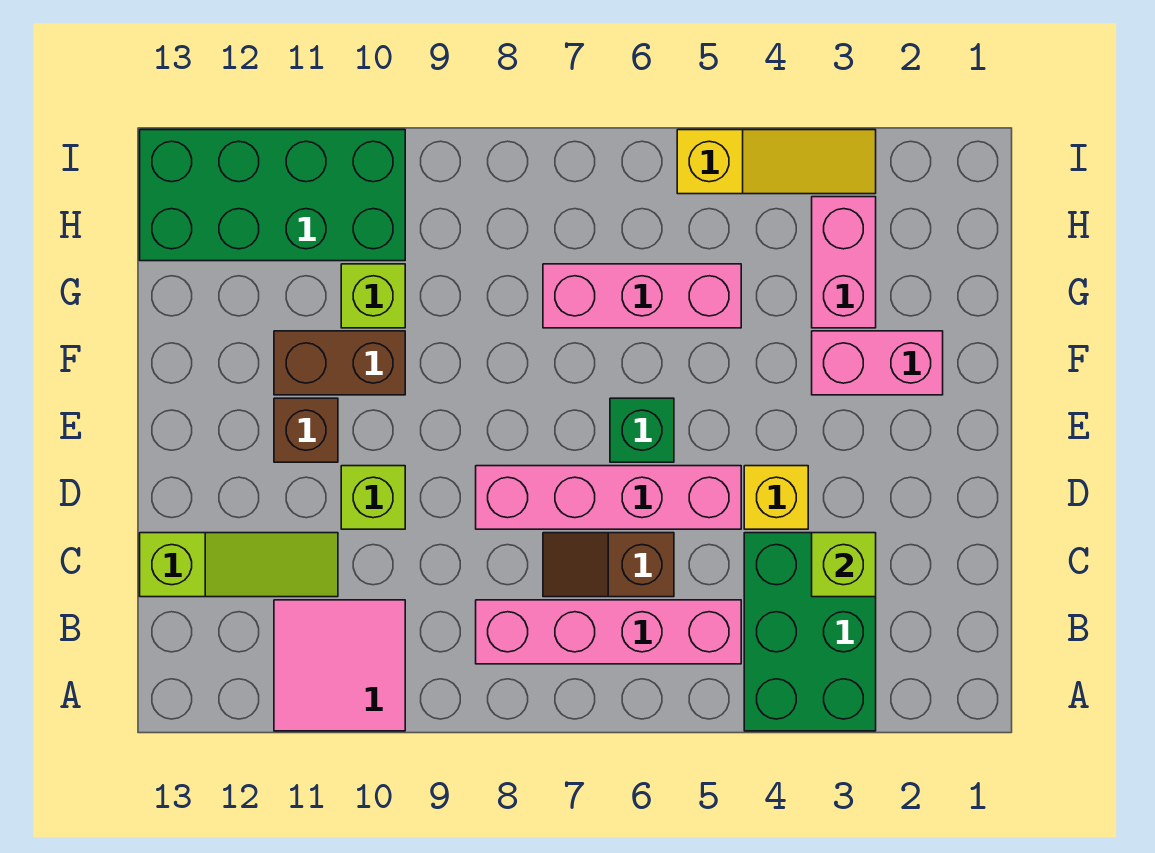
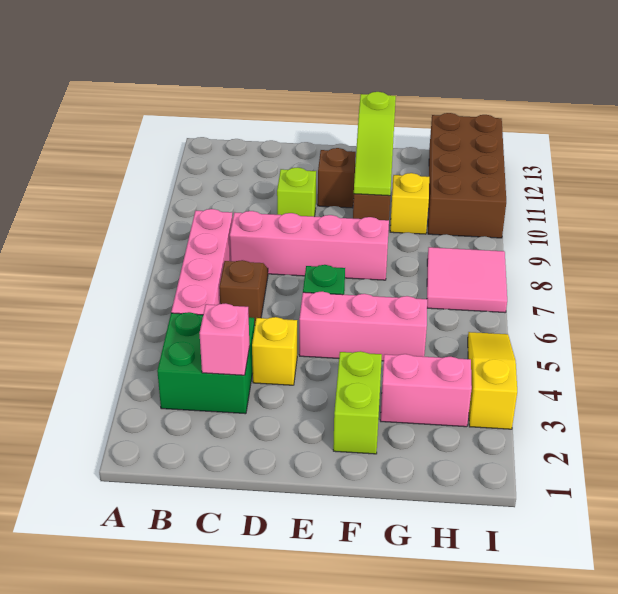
green 2x3 brick [744,533,876,731] -> green 2x2 brick [157,312,255,414]
pink 2x2 tile [274,600,405,731] -> pink 2x2 tile moved to [427,247,507,313]
lime 1x1 brick [812,533,876,597] -> pink 1x1 brick [199,303,250,375]
lime 1x3 slope [140,533,338,597] -> lime 1x3 slope moved to [354,92,396,196]
pink 1x4 brick [476,466,741,529] -> pink 1x4 brick turned to [230,211,389,280]
pink 1x2 brick [812,331,943,395] -> lime 1x2 brick [333,351,382,454]
pink 1x3 brick [543,264,741,328] -> pink 1x3 brick turned to [299,291,427,361]
lime 1x1 brick [341,264,405,328] -> yellow 1x1 brick [390,173,429,234]
green 2x4 brick [140,130,405,261] -> brown 2x4 brick [428,113,506,238]
yellow 1x3 slope [677,130,876,194] -> yellow 1x3 slope turned to [468,332,517,429]

